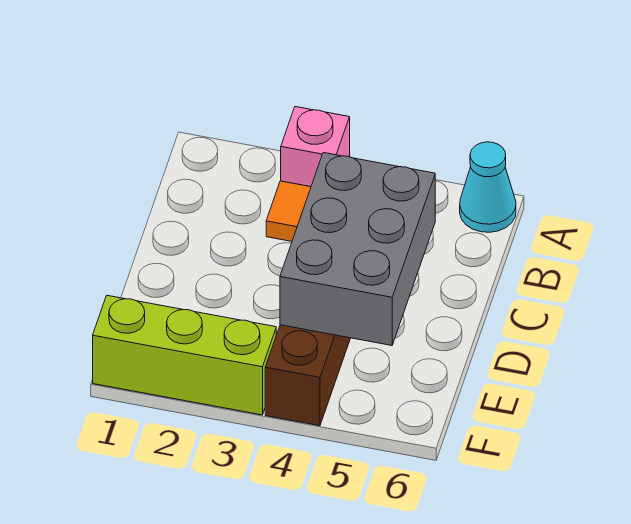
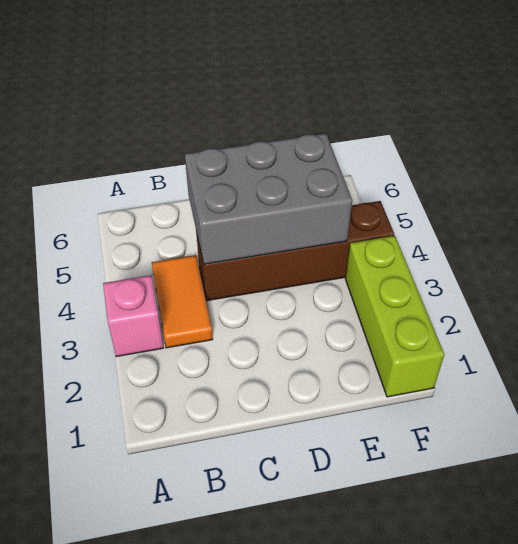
cyan 1x1 cone [460,142,516,232] -> none

